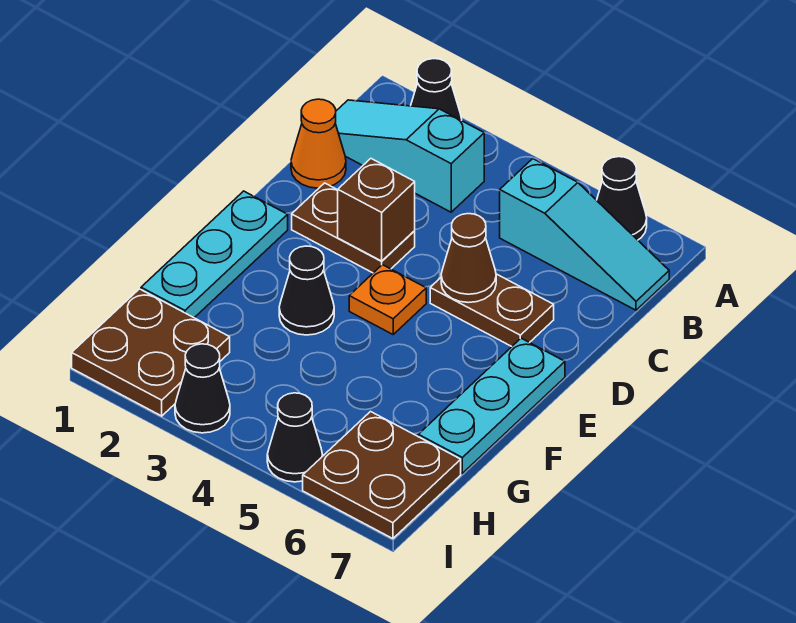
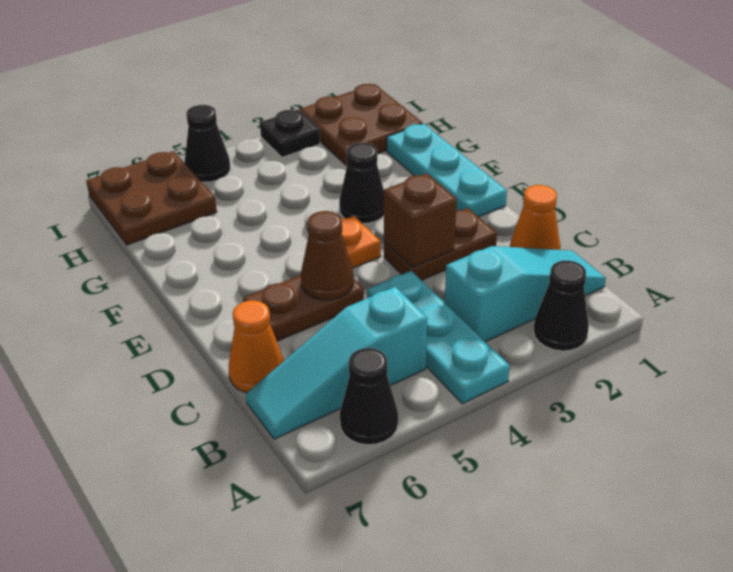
none -> orange 1x1 cone [229,301,284,393]
cyan 1x3 plate [418,338,565,473] -> cyan 1x3 plate moved to [367,271,510,404]
black 1x1 cone [175,344,230,433] -> black 1x1 plate [260,110,320,157]

